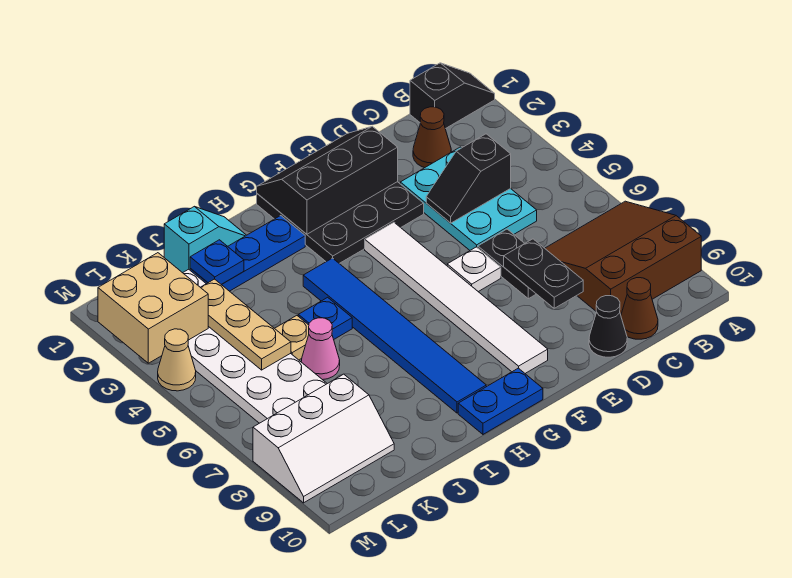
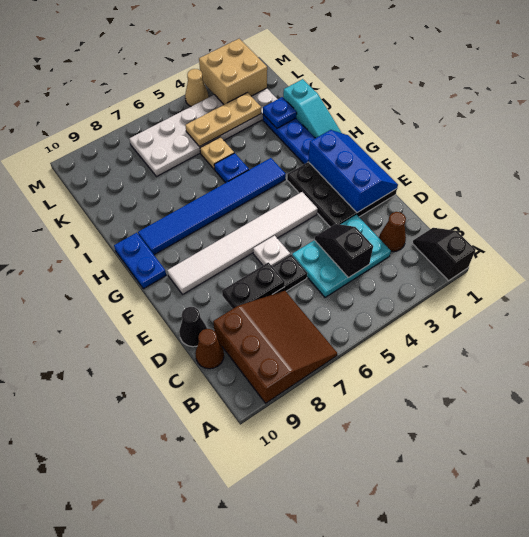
black 1x2 slope [410,63,495,129] -> black 1x2 slope turned to [412,228,476,281]
black 2x3 slope [257,126,398,234] -> blue 2x3 slope [308,130,398,212]
cyan 1x2 slope [164,207,246,273] -> cyan 1x3 slope [283,79,341,138]
pink 1x1 cone [301,318,340,380] -> none
white 2x3 slope [253,374,394,503] -> none

